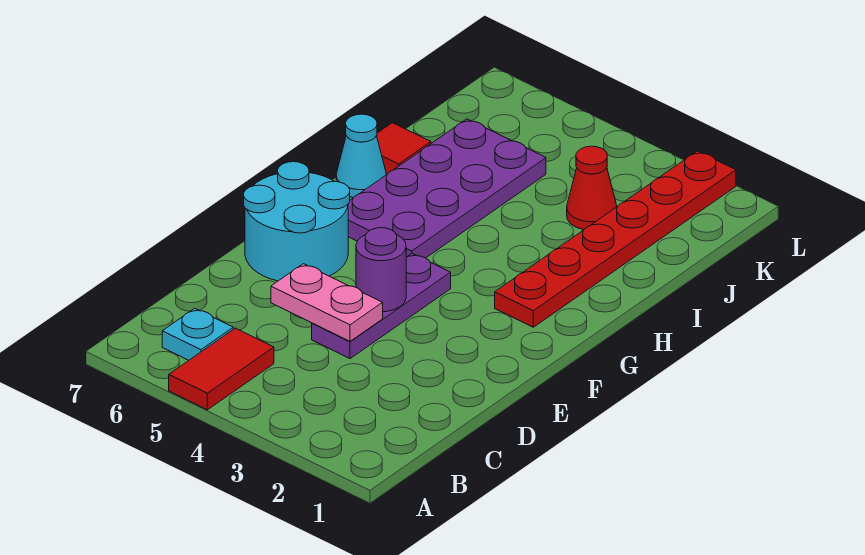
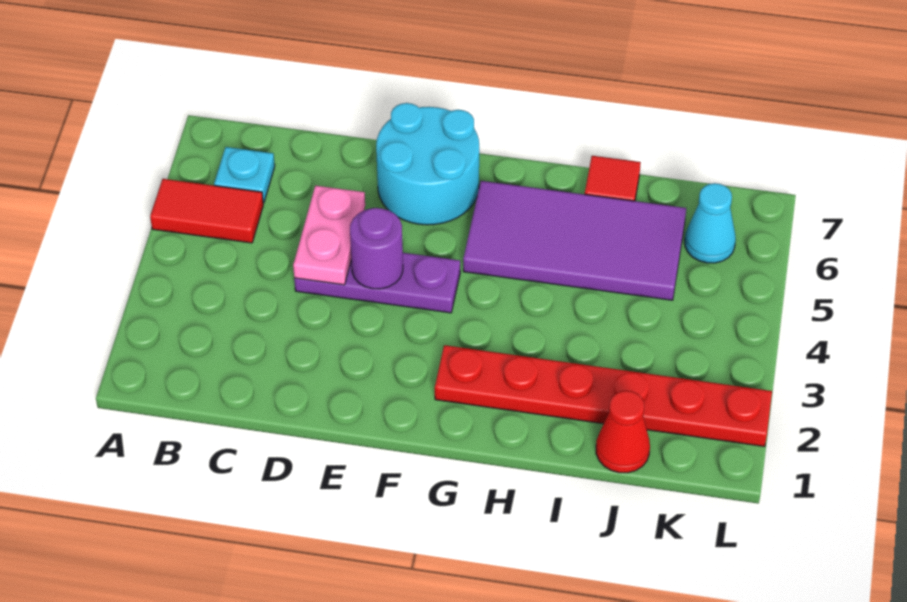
purple 2x4 plate [348,119,546,258] -> purple 2x4 tile [463,181,686,300]
cyan 1x1 cone [336,114,386,198] -> cyan 1x1 cone moved to [685,183,736,263]
red 1x1 cone [567,146,617,230] -> red 1x1 cone moved to [596,391,650,473]

